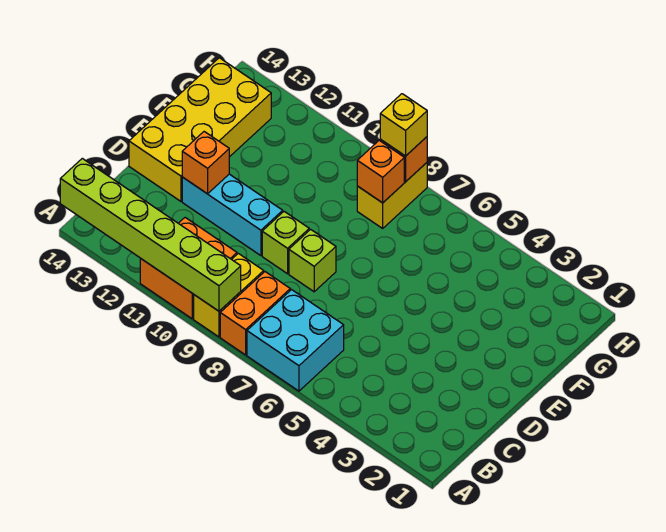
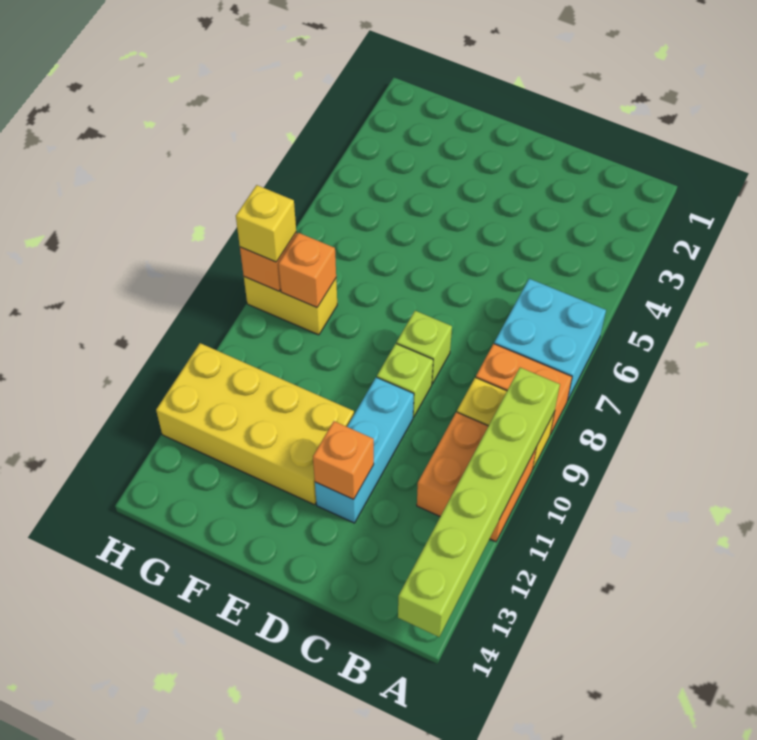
yellow 2x4 brick [129,58,271,201] -> yellow 2x4 brick moved to [156,343,354,505]

